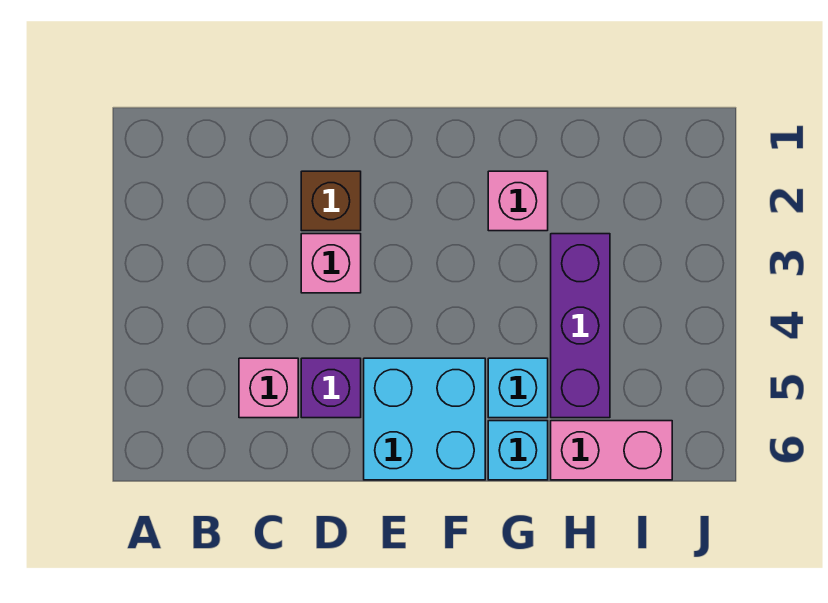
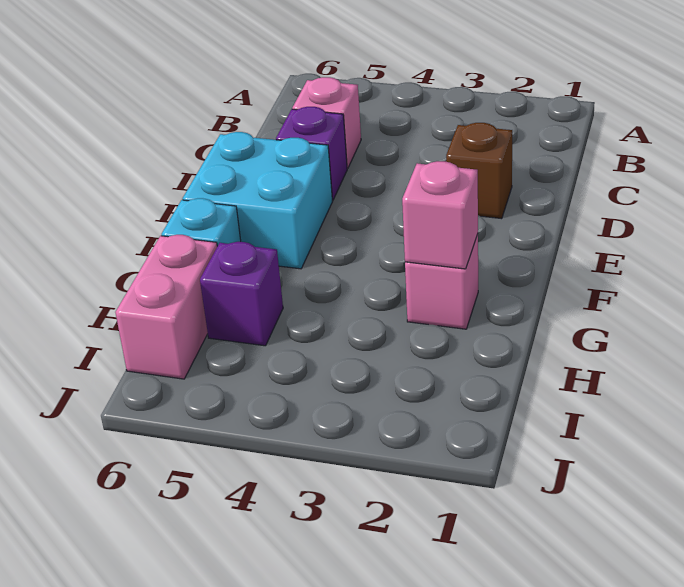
pink 1x1 brick [301,234,361,293] -> pink 1x1 brick moved to [402,161,478,269]
cyan 1x1 brick [488,358,548,418] -> none
purple 1x3 brick [551,234,610,418] -> purple 1x1 brick [200,242,283,346]

